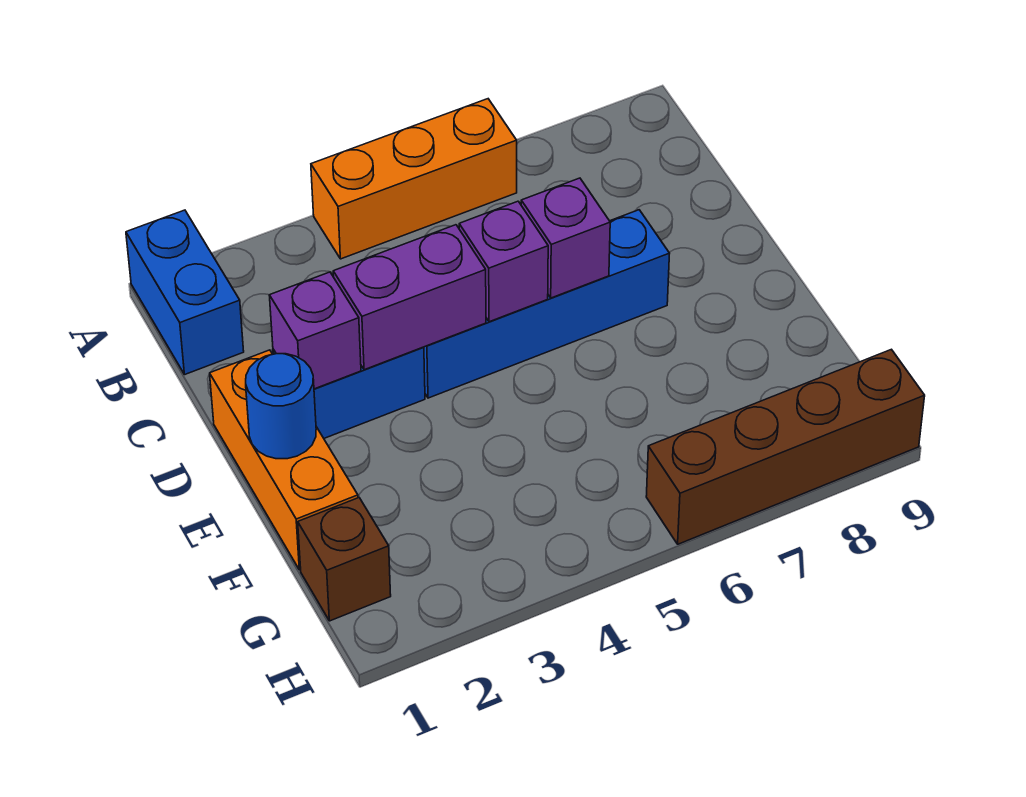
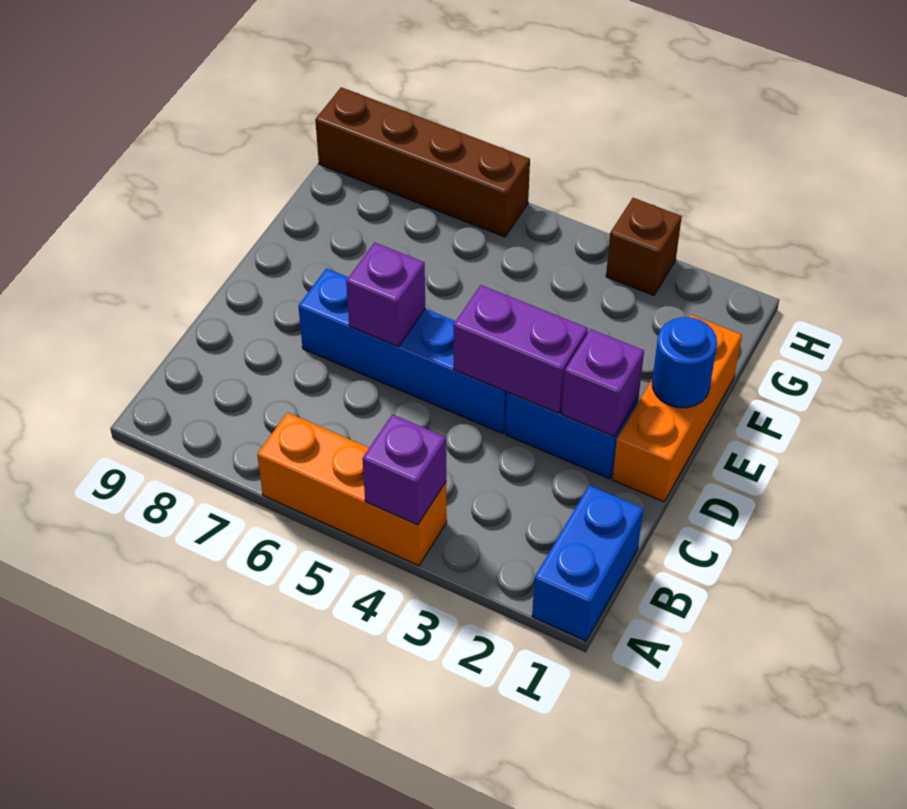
purple 1x1 brick [459,201,548,322] -> purple 1x1 brick moved to [362,414,446,525]
brown 1x1 brick [298,498,391,621] -> brown 1x1 brick moved to [606,198,682,295]

